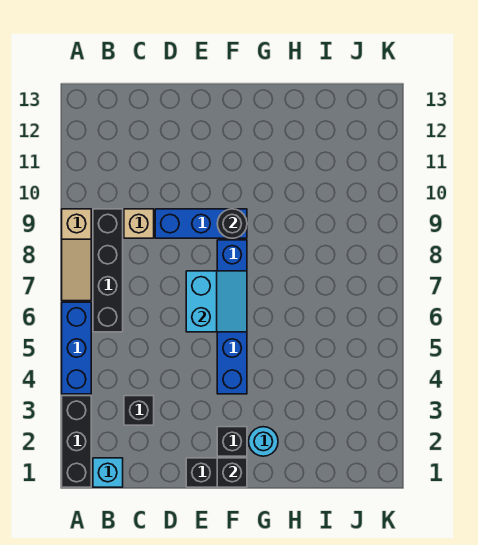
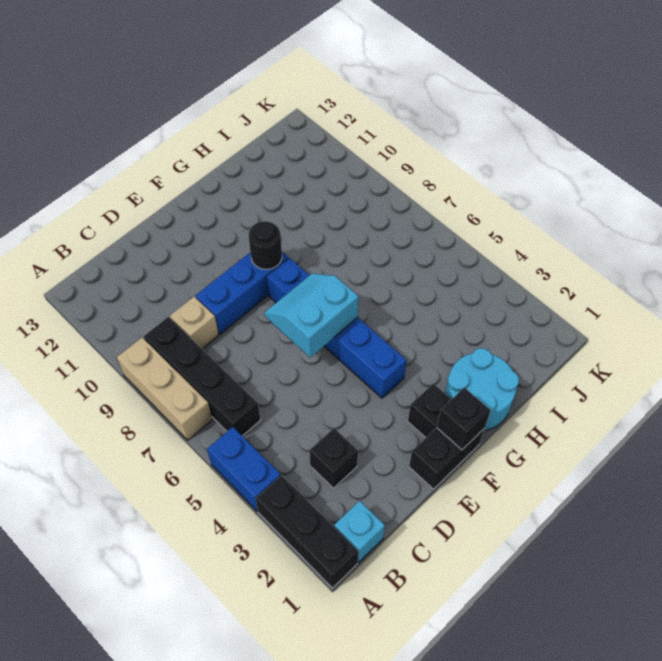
blue 1x3 brick [62,302,91,394] -> blue 1x2 brick [207,427,281,511]
tan 1x3 slope [62,209,91,301] -> tan 1x3 brick [117,338,212,440]
cyan 2x2 slope [186,271,247,332] -> cyan 2x2 slope turned to [264,273,359,357]
cyan 1x1 round brick [249,427,278,456] -> cyan 2x2 round brick [445,348,519,430]

